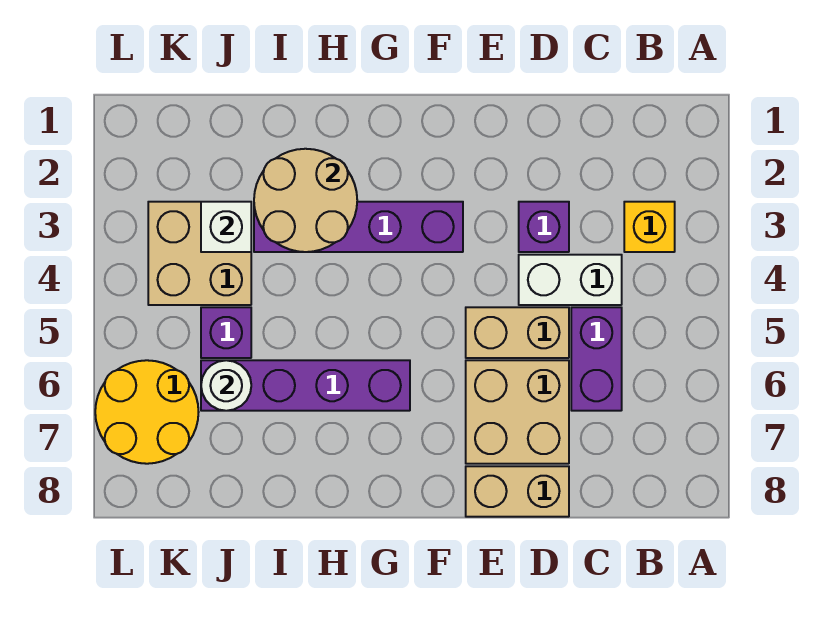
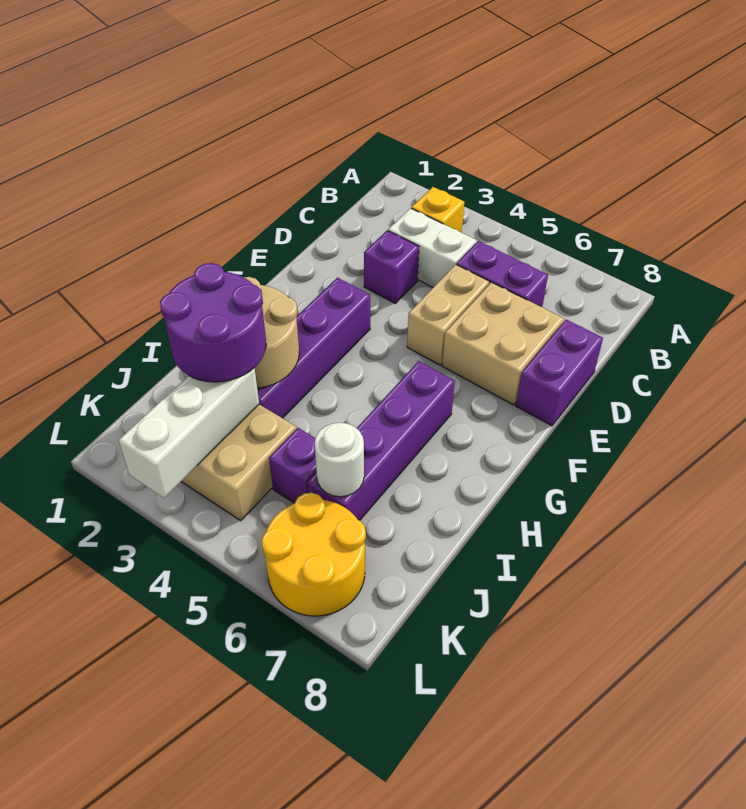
white 1x2 brick [519,255,622,305] -> white 1x2 brick turned to [388,208,477,287]
tan 1x2 brick [466,466,569,517] -> purple 1x2 brick [516,320,603,426]
none -> purple 2x2 round brick [160,263,266,382]
white 1x1 brick [201,202,251,252] -> white 1x3 brick [119,368,259,498]

